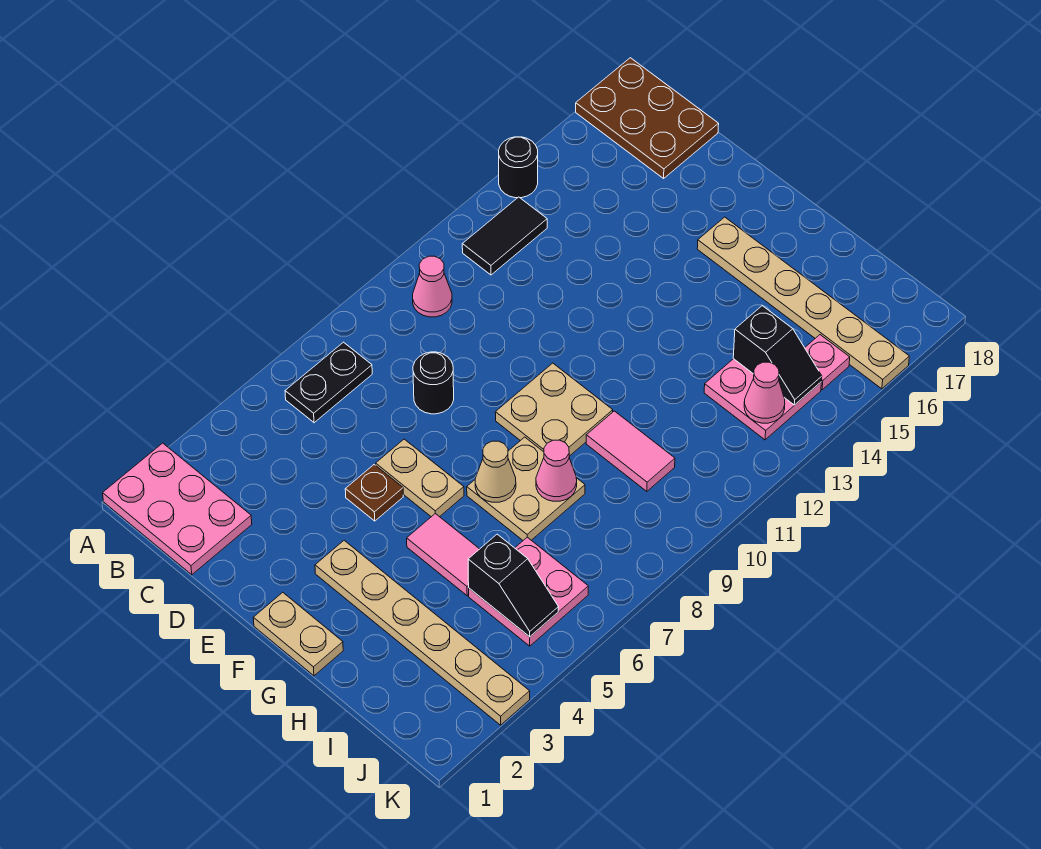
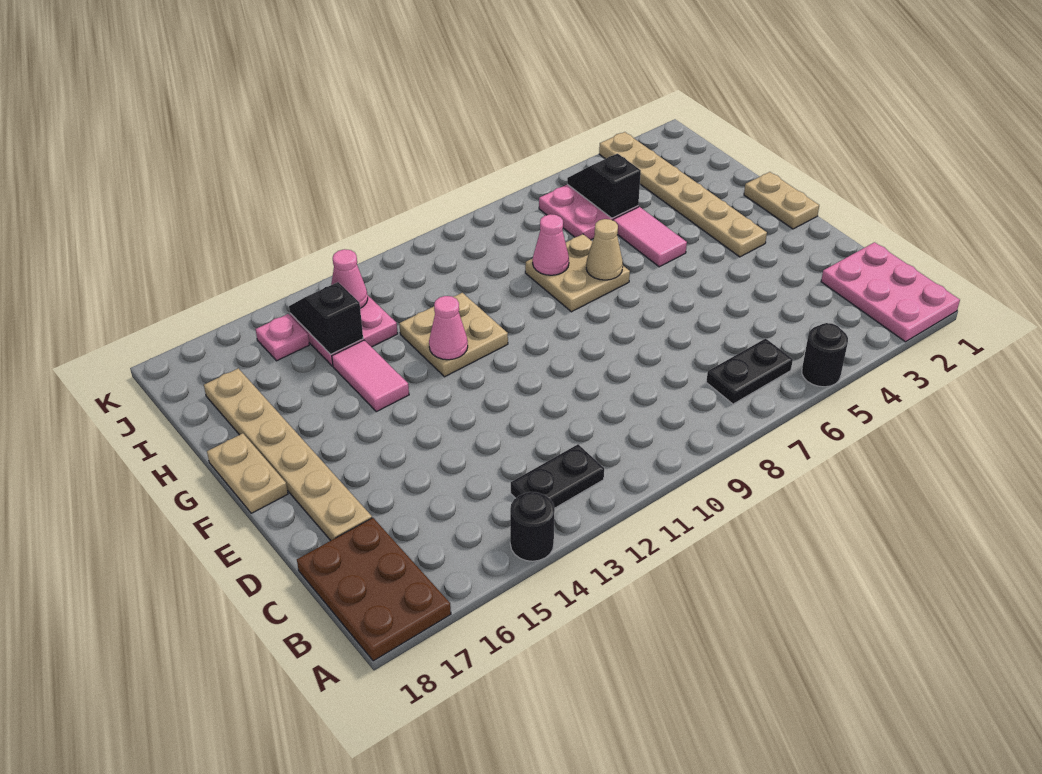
pink 1x1 cone [413,256,452,317] -> pink 1x1 cone moved to [429,296,468,360]
black 1x2 tile [462,197,547,275] -> black 1x2 plate [511,444,604,508]
black 1x1 round brick [413,352,454,414] -> black 1x1 round brick moved to [802,323,848,387]
brown 1x1 plate [345,465,403,521] -> none
tan 1x2 plate [376,439,464,517] -> tan 1x2 plate moved to [207,433,288,513]
tan 2x2 plate [495,363,613,456] -> tan 2x2 plate moved to [399,293,508,377]
tan 1x6 plate [697,217,909,389] -> tan 1x6 plate moved to [204,368,372,541]
pink 1x2 tile [586,411,675,491] -> pink 1x2 tile moved to [332,340,409,412]

